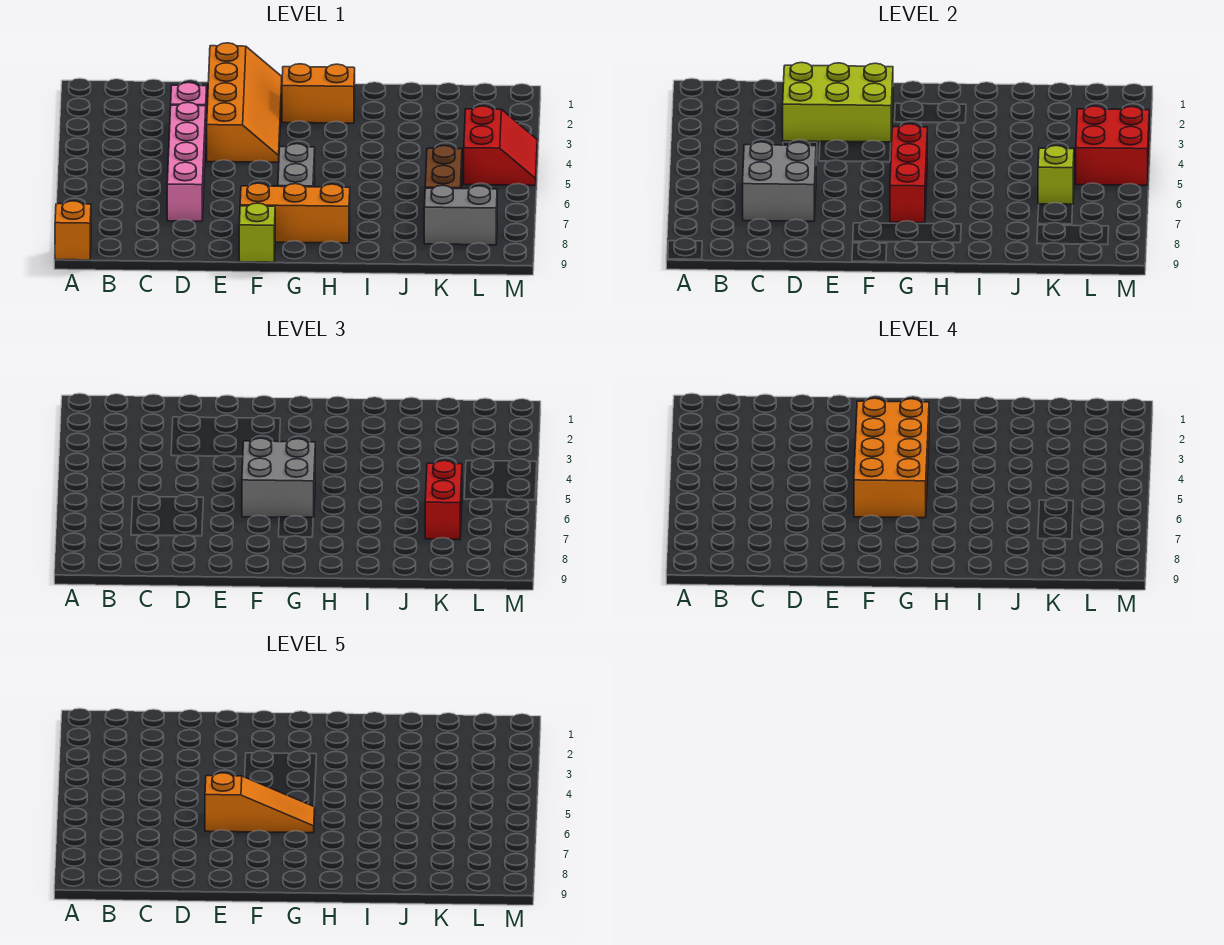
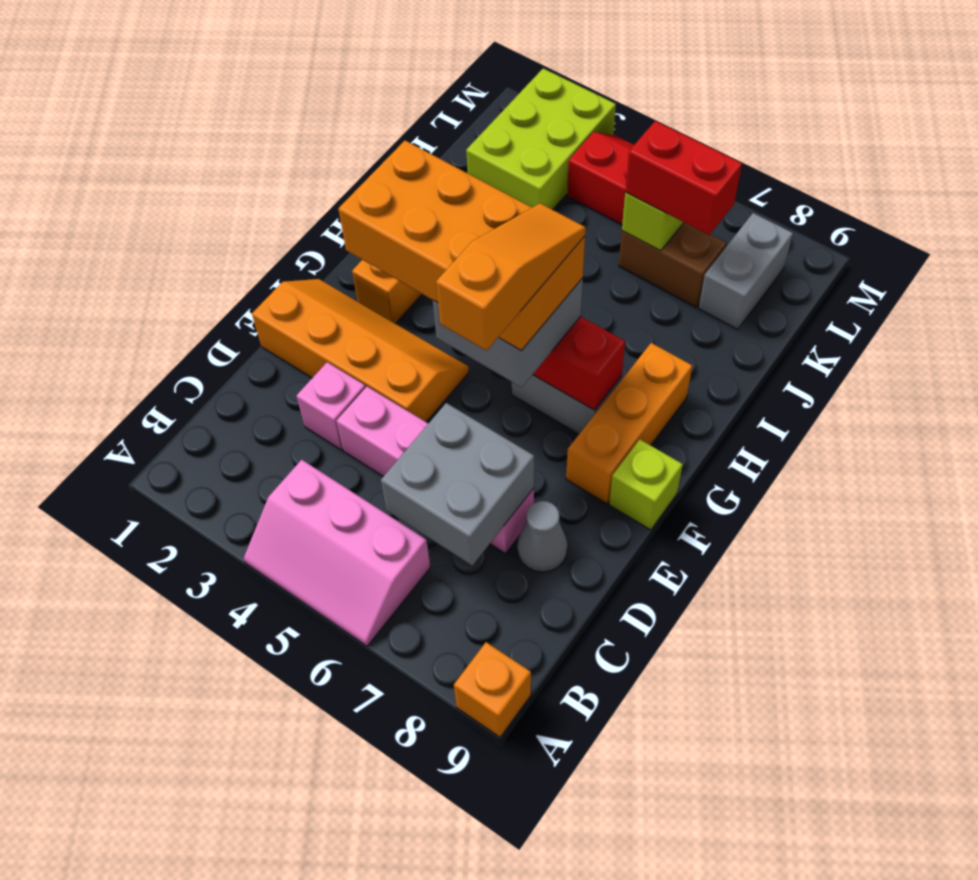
none -> pink 2x3 slope [244,460,431,646]
lime 2x3 brick [783,62,893,142] -> lime 2x3 brick moved to [466,68,616,210]
none -> grey 1x1 cone [517,501,568,572]
red 2x2 brick [1076,106,1149,185] -> none

